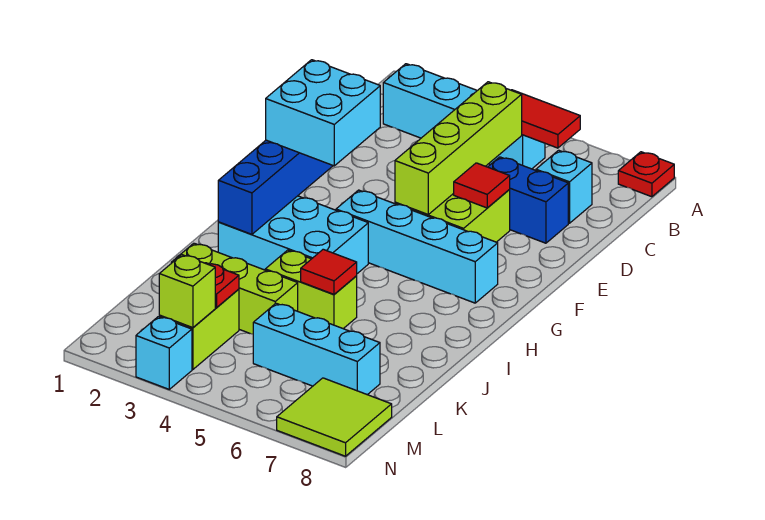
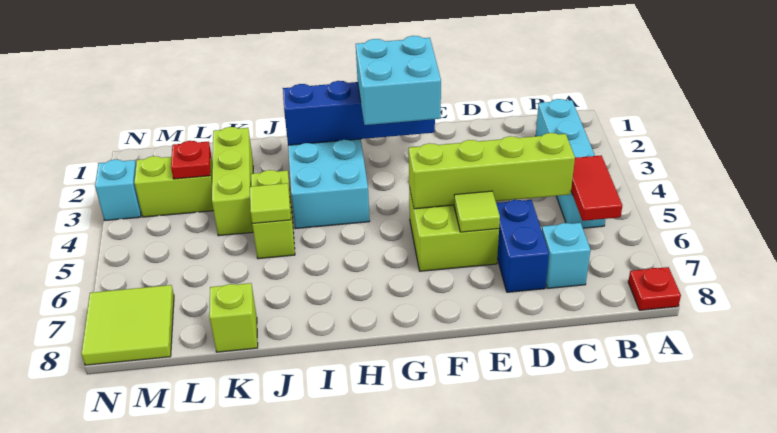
red 1x1 tile [454,163,510,208] -> lime 1x1 tile [454,191,500,232]
cyan 1x4 brick [336,190,498,303] -> none
red 1x1 tile [301,249,357,294] -> lime 1x1 tile [250,183,291,224]
cyan 1x3 brick [253,303,380,395] -> none
lime 1x1 brick [159,255,215,328] -> lime 1x1 brick moved to [209,283,258,352]

